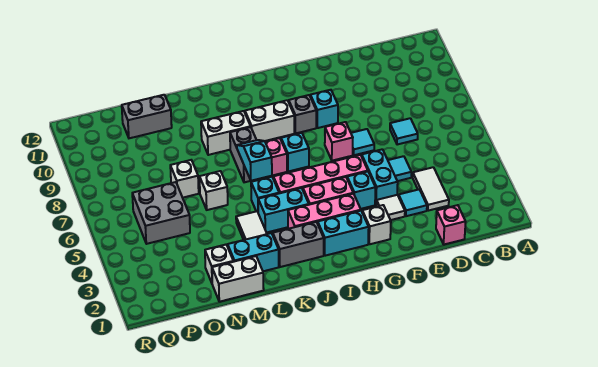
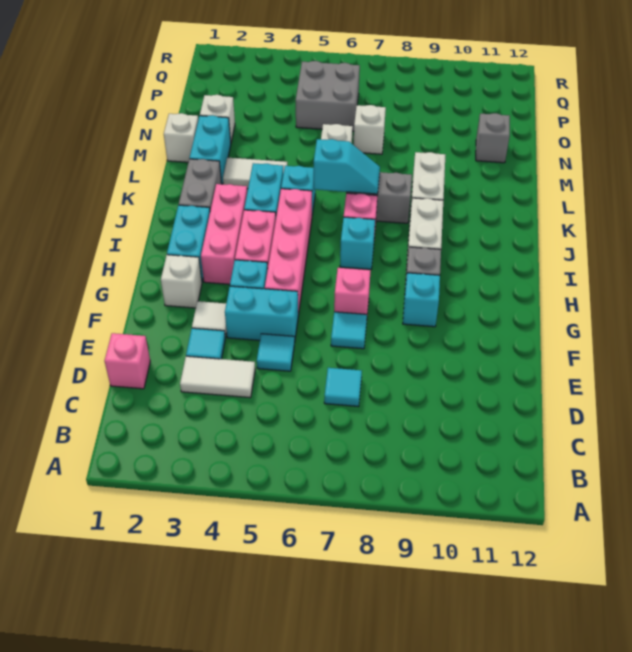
white 1x2 brick [212,256,264,302] -> white 1x1 brick [164,113,198,162]
grey 1x2 brick [122,95,172,138] -> grey 1x1 brick [476,113,510,163]

